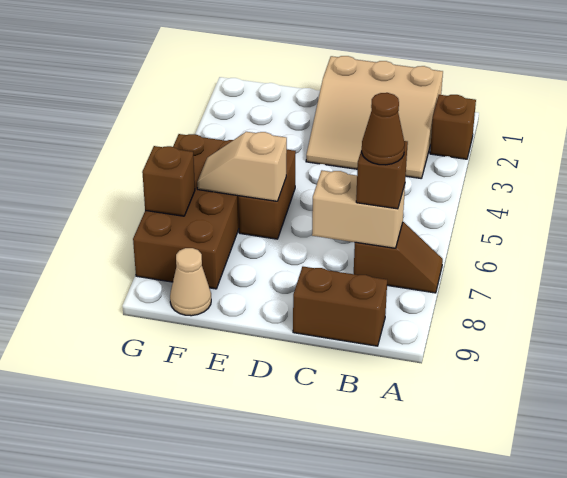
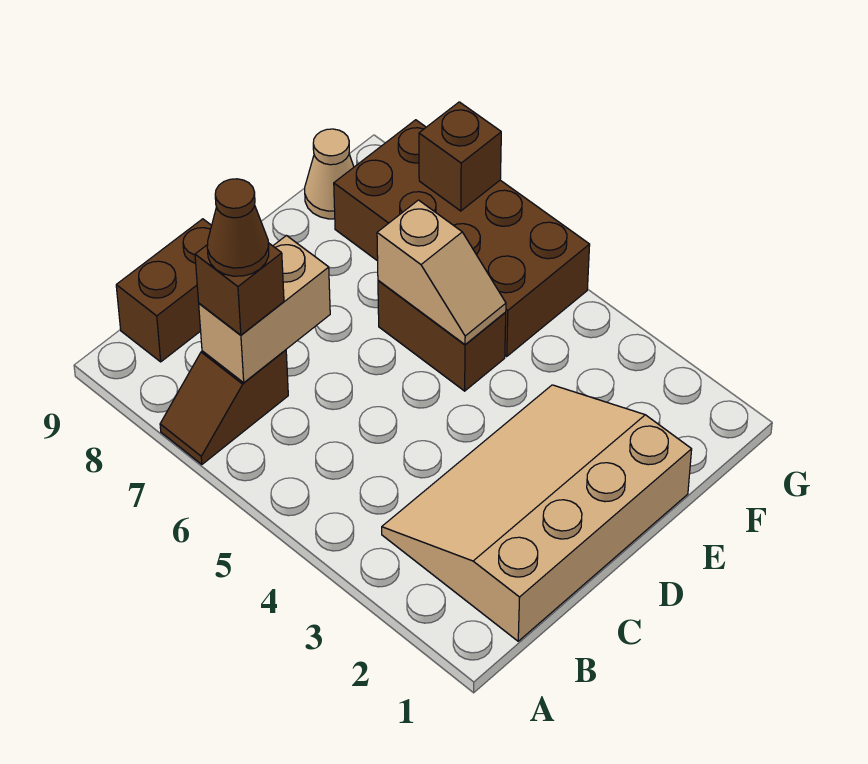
brown 1x1 brick [430,95,476,159] -> none
tan 3x3 slope [306,56,443,178] -> tan 3x4 slope [382,385,692,641]
tan 1x2 slope [197,132,287,201] -> tan 1x2 slope turned to [377,200,506,345]

